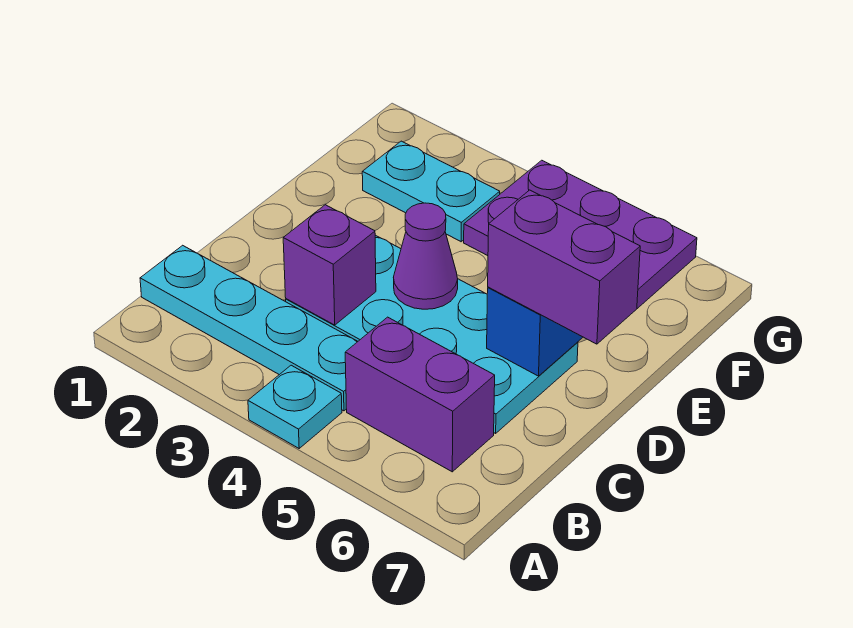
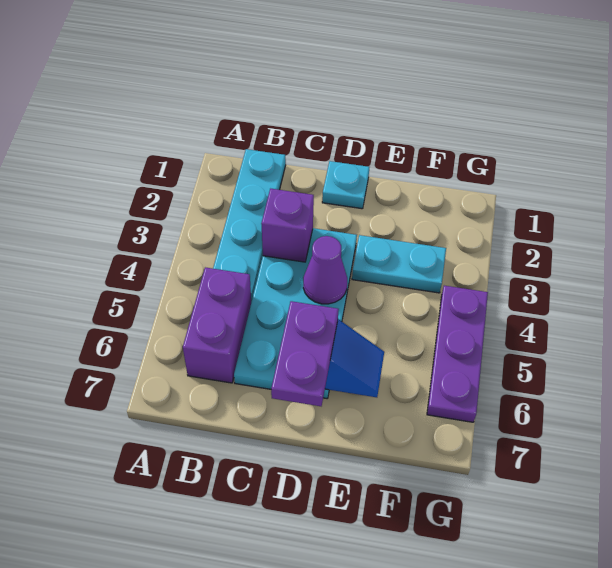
cyan 1x1 plate [248,365,342,448] -> cyan 1x1 plate moved to [322,161,369,209]
purple 1x2 brick [488,190,640,344] -> purple 1x2 plate [271,301,339,406]
cyan 1x2 plate [362,141,500,242] -> cyan 1x2 plate turned to [352,235,446,293]
purple 2x3 plate [464,160,697,309] -> purple 1x3 plate [427,286,488,422]

